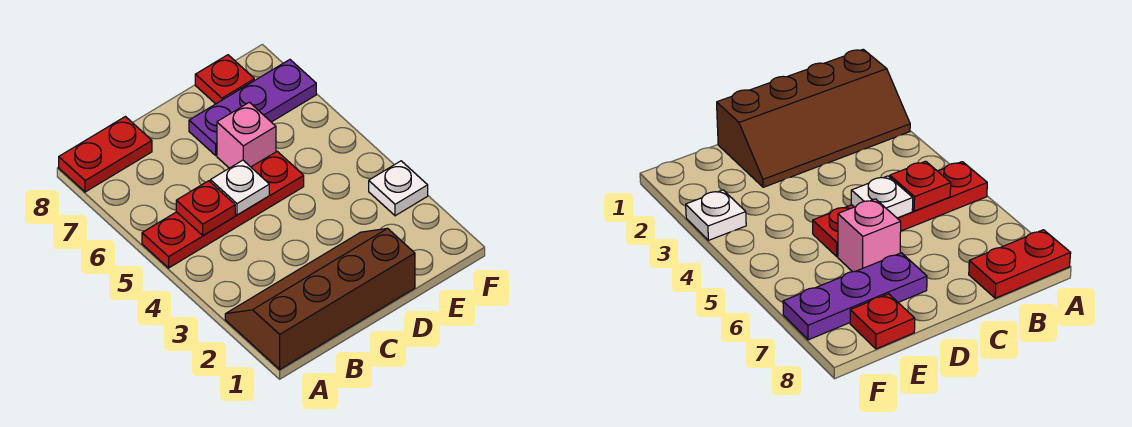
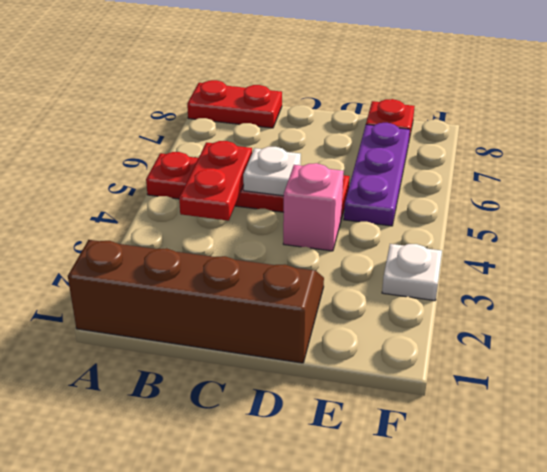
red 1x1 plate [176,181,235,235] -> red 1x2 plate [179,141,252,221]
pink 1x1 brick [217,102,276,168] -> pink 1x1 brick moved to [283,163,344,251]
purple 1x3 plate [189,60,316,155] -> purple 1x3 plate turned to [344,123,410,226]

